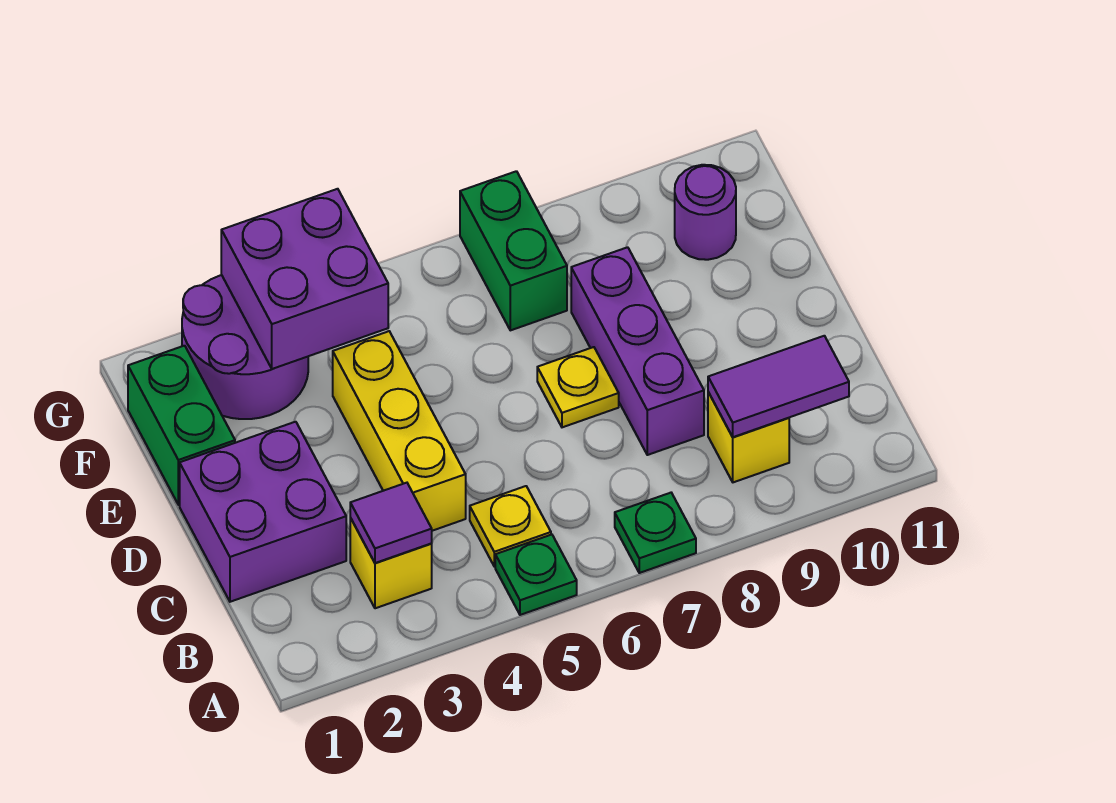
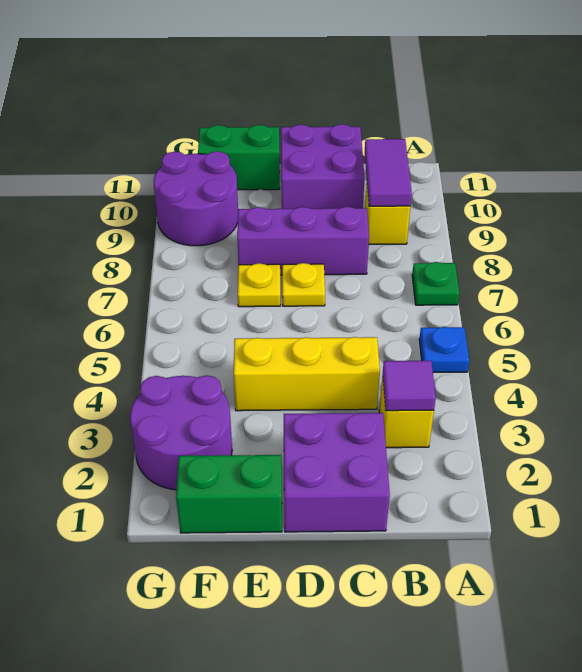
green 1x1 plate [495,535,577,615] -> blue 1x1 plate [419,327,469,372]
yellow 1x1 plate [470,486,551,566] -> yellow 1x1 plate moved to [238,263,280,307]
purple 2x2 brick [221,189,388,369] -> purple 2x2 brick moved to [281,124,365,209]
green 1x2 brick [460,171,567,330] -> green 1x2 brick moved to [198,125,280,190]
purple 1x1 round brick [675,165,736,260] -> purple 2x2 round brick [154,151,238,246]

